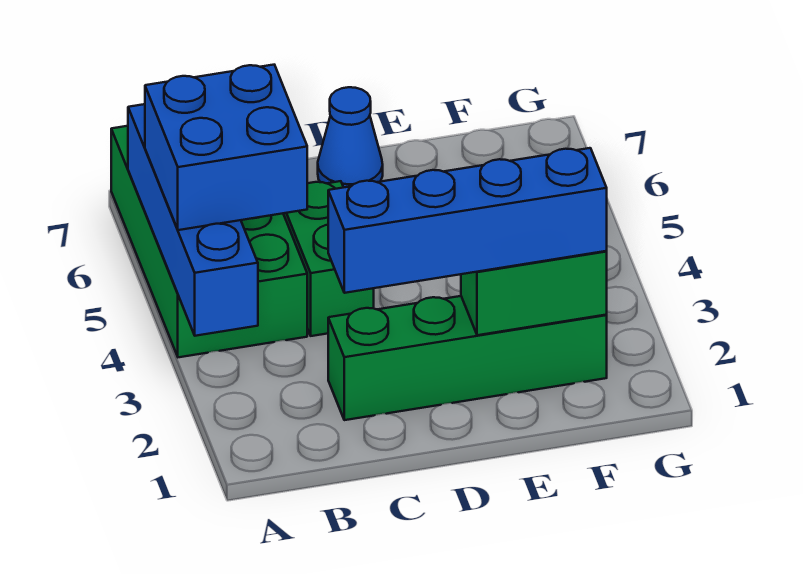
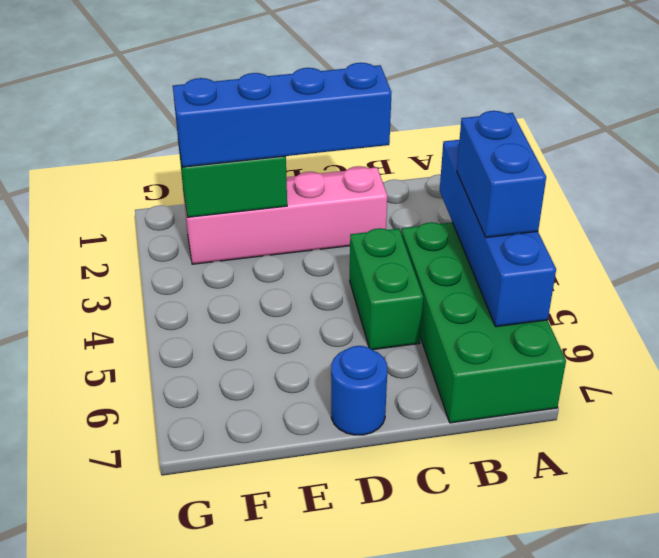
blue 2x2 brick [145,65,307,230] -> blue 1x2 brick [457,111,546,238]
green 1x4 brick [328,296,607,420] -> pink 1x4 brick [183,166,387,264]
blue 1x1 cone [318,87,383,187] -> blue 1x1 round brick [331,346,387,435]

